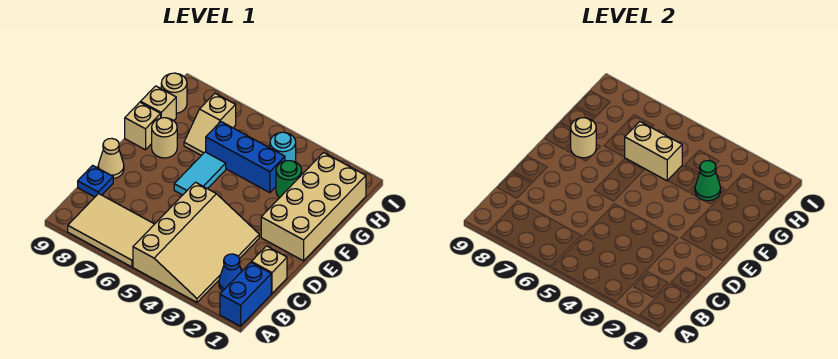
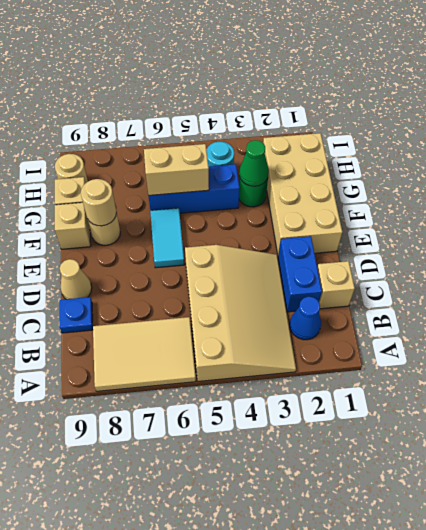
blue 1x2 brick [220,262,271,326] -> blue 1x2 brick moved to [278,236,322,312]
tan 1x2 slope [184,93,236,155] -> none

